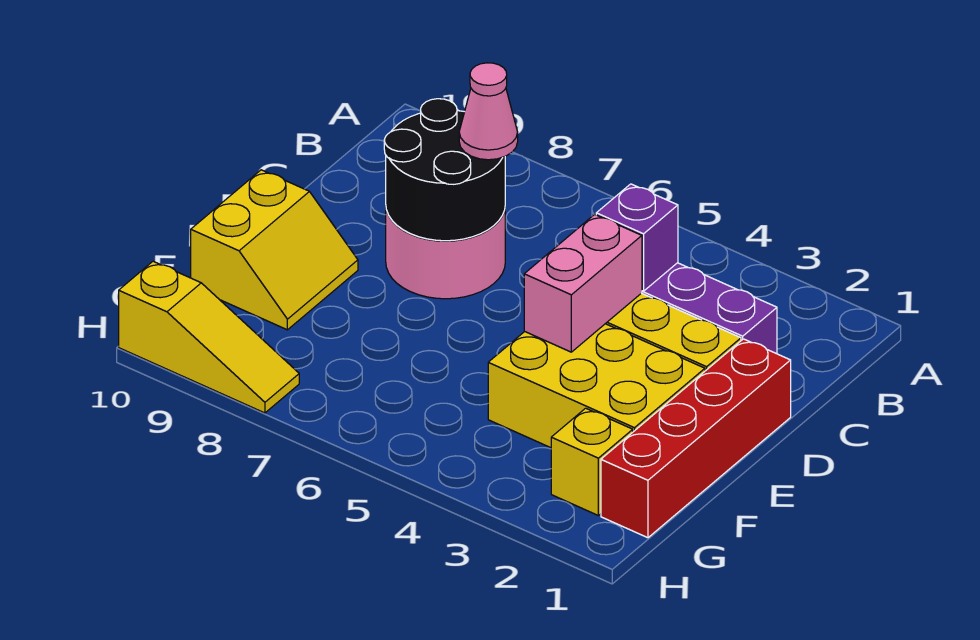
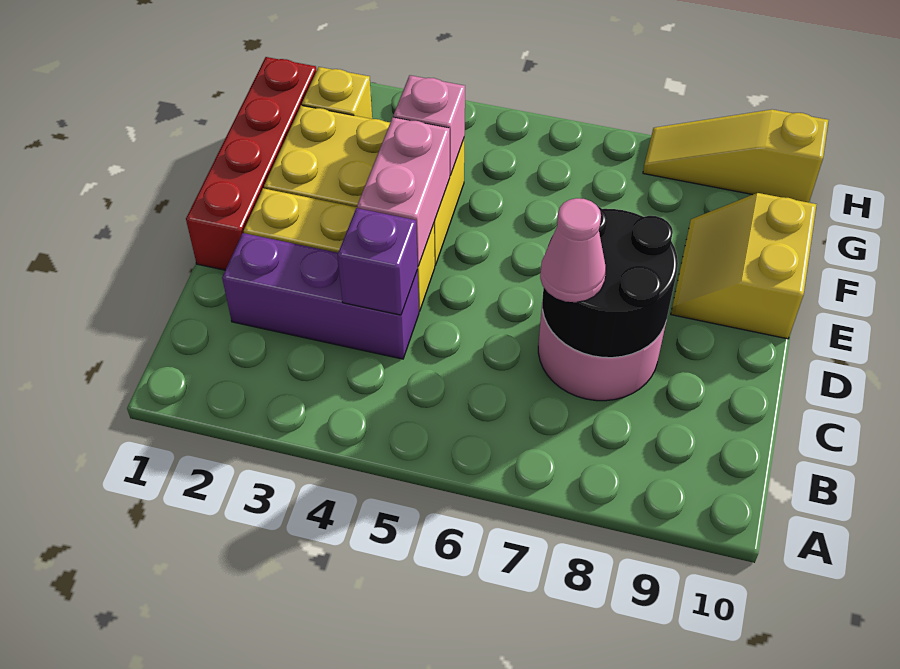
none -> pink 1x1 brick [393,75,465,176]

